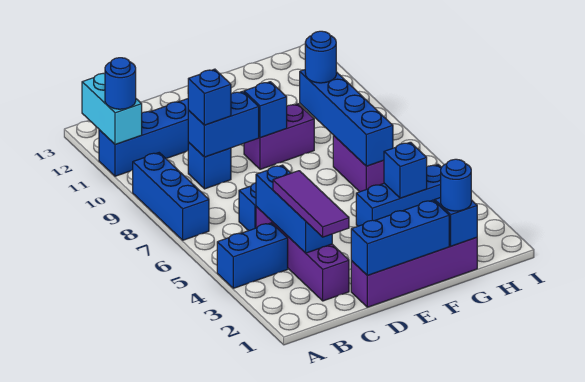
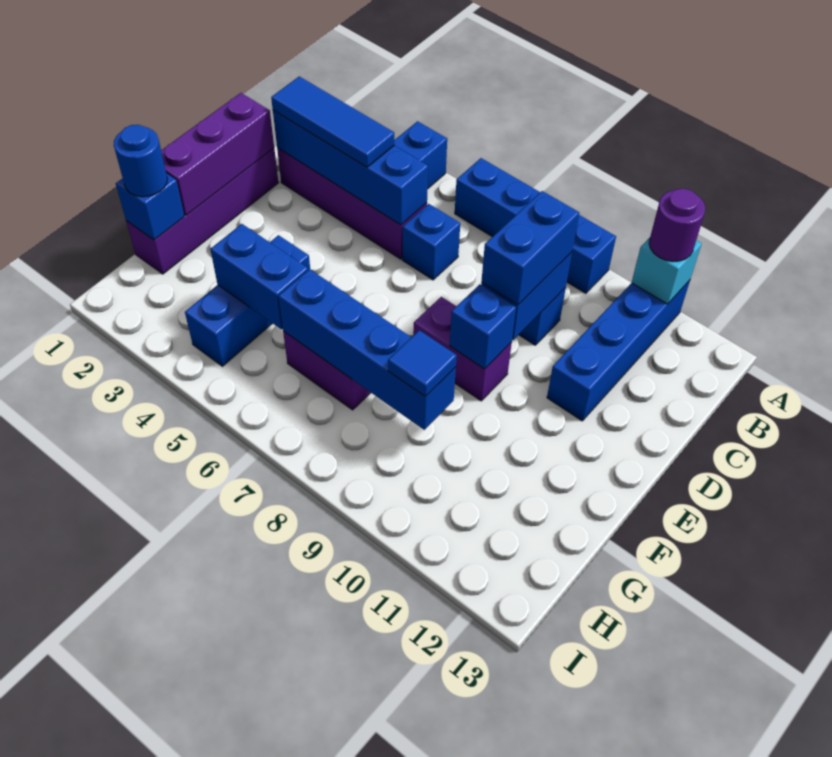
blue 1x3 brick [133,153,209,240] -> blue 1x4 brick [455,158,616,293]
cyan 1x2 brick [82,73,142,145] -> cyan 1x1 brick [632,238,702,304]
blue 1x1 round brick [105,58,136,109] -> purple 1x1 round brick [649,189,705,261]
purple 1x3 tile [273,171,349,237] -> blue 1x3 tile [271,76,394,167]
blue 1x3 brick [256,165,332,253] -> blue 1x4 brick [273,110,428,225]
blue 1x1 brick [188,69,231,125] -> blue 1x2 brick [481,191,579,305]
blue 1x3 brick [351,200,449,275] -> purple 1x3 brick [161,93,274,215]
purple 1x2 brick [244,104,314,169] -> purple 1x2 brick turned to [413,297,512,401]
blue 1x1 brick [384,142,427,198] -> blue 1x2 brick [210,224,308,329]
blue 1x1 round brick [305,31,336,83] -> blue 1x1 tile [388,330,457,397]

